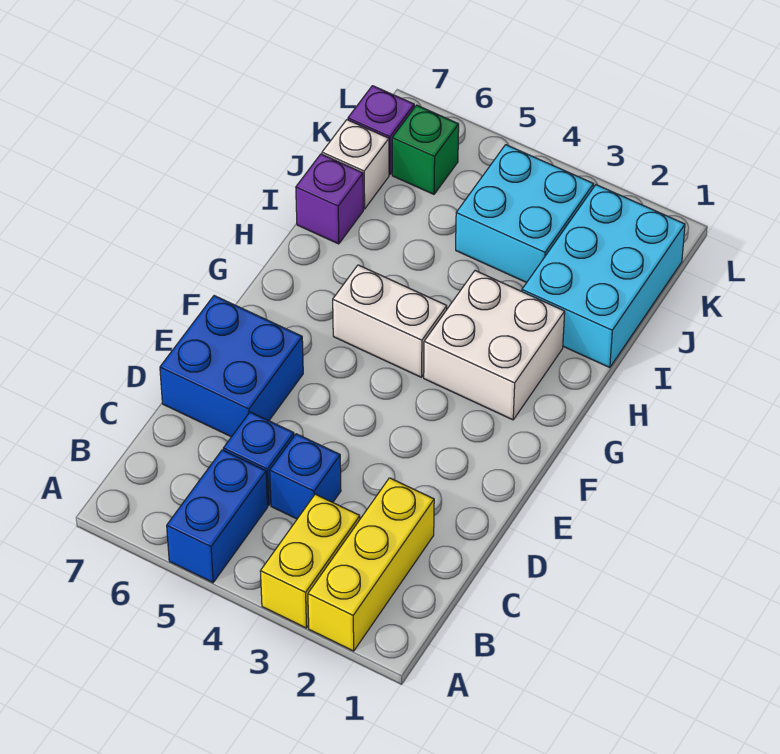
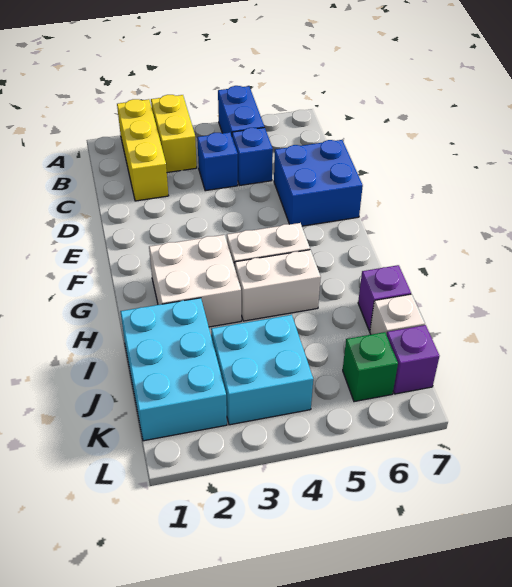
none -> white 1x2 brick [235,250,321,321]

